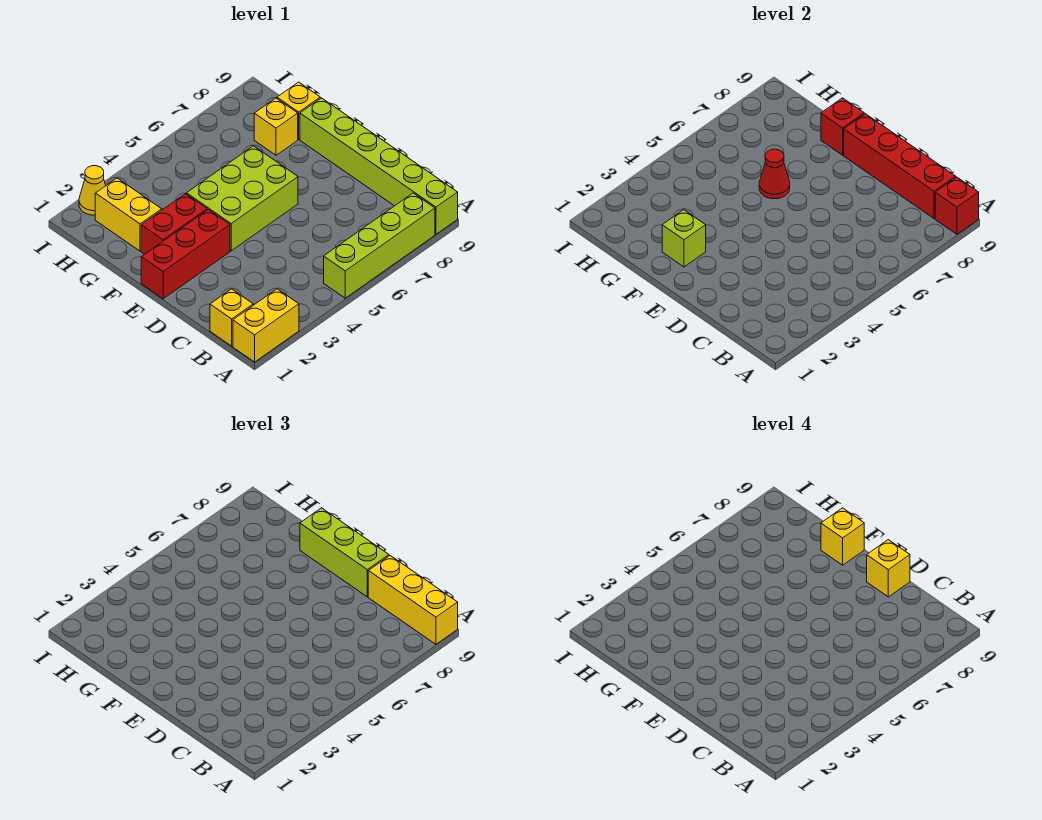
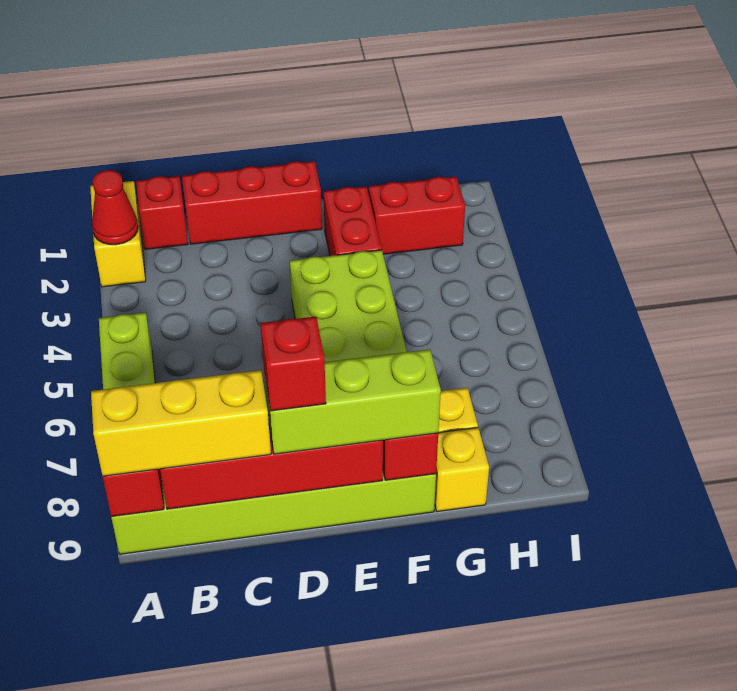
yellow 1x1 brick [210,289,253,346] -> red 1x1 brick [136,176,188,249]
yellow 1x1 brick [867,540,910,597] -> red 1x1 brick [260,316,326,411]
red 1x3 brick [141,210,230,299] -> red 1x3 brick turned to [182,161,322,244]
lime 1x1 brick [662,210,706,267] -> none
red 1x1 cone [759,149,790,199] -> red 1x1 cone moved to [92,170,138,245]
yellow 1x1 brick [821,508,864,565] -> none
yellow 1x2 brick [95,178,162,251] -> red 1x2 brick [369,177,465,254]
yellow 1x1 cone [79,166,106,215] -> none

